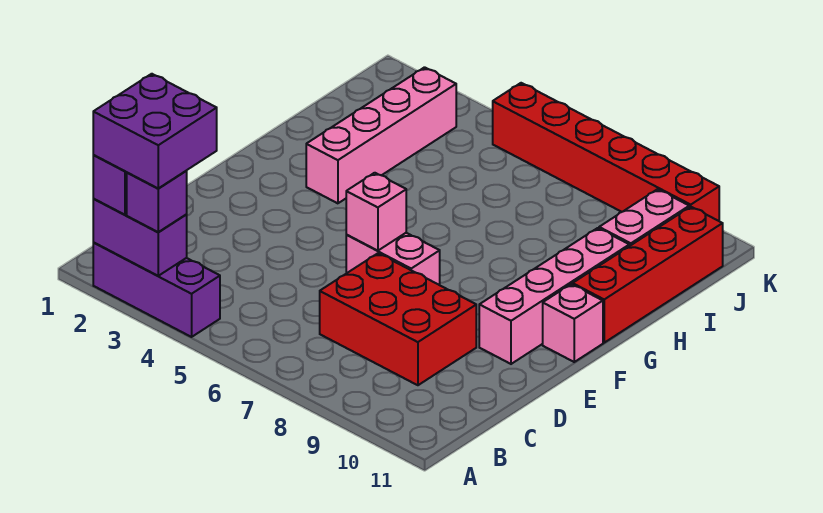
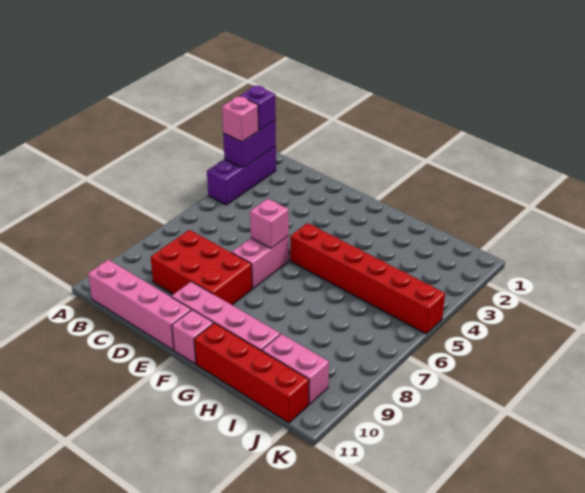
purple 2x2 brick [93,74,217,189] -> none
purple 1x1 brick [127,171,187,232] -> pink 1x1 brick [222,96,259,142]
red 2x3 brick [320,253,476,385] -> red 2x3 brick turned to [151,230,252,305]
pink 1x4 brick [306,67,456,203] -> pink 1x4 brick moved to [88,260,191,350]
red 1x6 brick [493,83,719,221] -> red 1x6 brick turned to [290,223,445,334]

